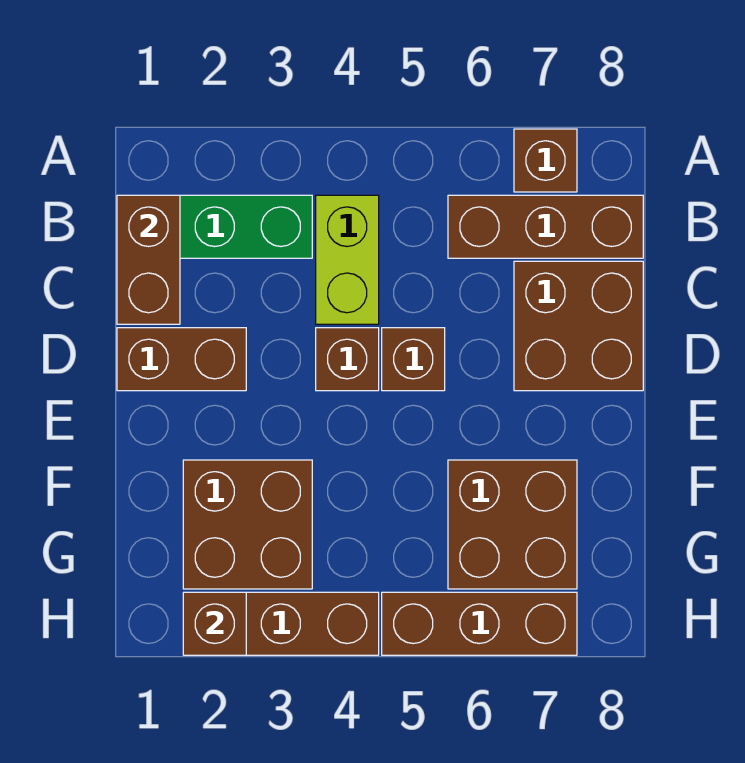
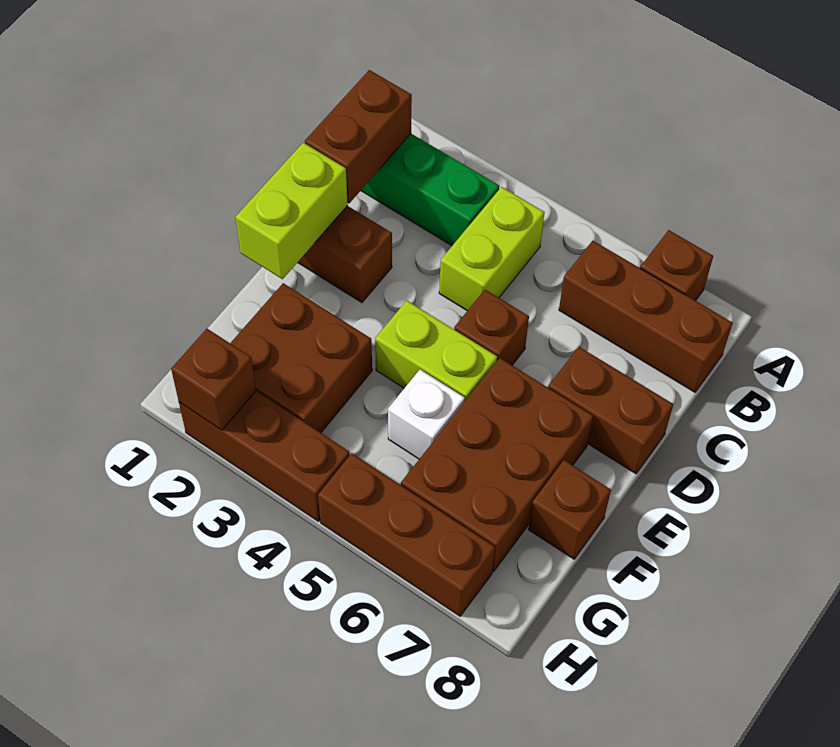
brown 2x2 brick [514,261,643,391] -> brown 1x2 brick [549,347,673,474]
none -> lime 1x2 brick [236,143,348,279]
brown 1x1 brick [316,328,379,391] -> brown 1x1 brick moved to [528,460,611,559]
none -> lime 1x2 brick [375,301,497,401]
none -> white 1x1 brick [388,370,465,459]
brown 2x2 brick [448,460,577,589] -> brown 2x3 brick [401,358,593,572]

